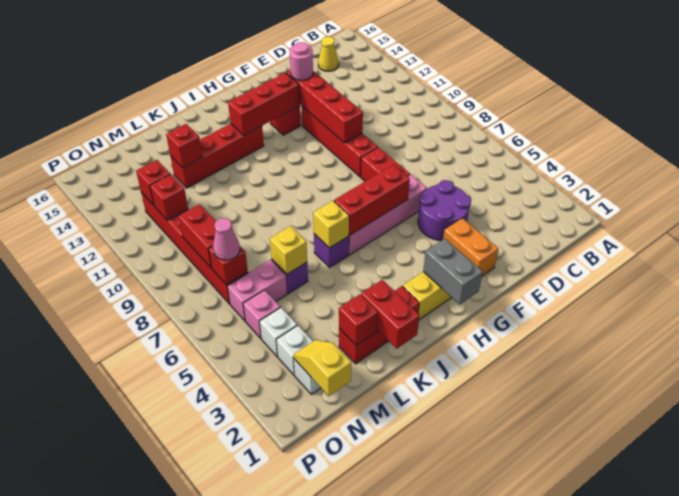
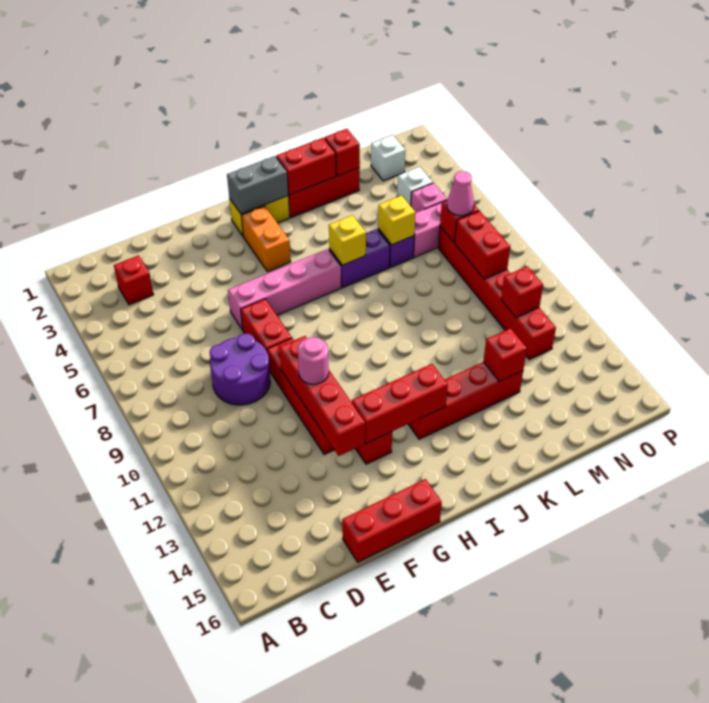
yellow 1x1 cone [318,37,339,71] -> none
purple 2x2 round brick [418,180,471,241] -> purple 2x2 round brick moved to [210,333,270,405]
orange 1x2 brick [443,218,498,276] -> orange 1x2 brick moved to [241,206,291,272]
pink 1x1 round brick [290,42,313,80] -> pink 1x1 round brick moved to [298,337,329,384]
red 1x3 brick [334,165,410,235] -> red 1x3 brick moved to [342,479,442,562]
grey 1x2 brick [423,239,483,305] -> grey 1x2 brick turned to [227,156,288,214]
purple 1x1 brick [314,234,349,267] -> purple 1x2 brick [329,229,390,288]
red 1x2 brick [361,280,419,349] -> red 1x2 brick turned to [276,138,336,195]
yellow 1x2 slope [293,340,351,396] -> none
white 1x1 brick [276,325,313,375] -> none
red 1x1 brick [136,160,170,205] -> red 1x1 brick moved to [114,255,153,305]

